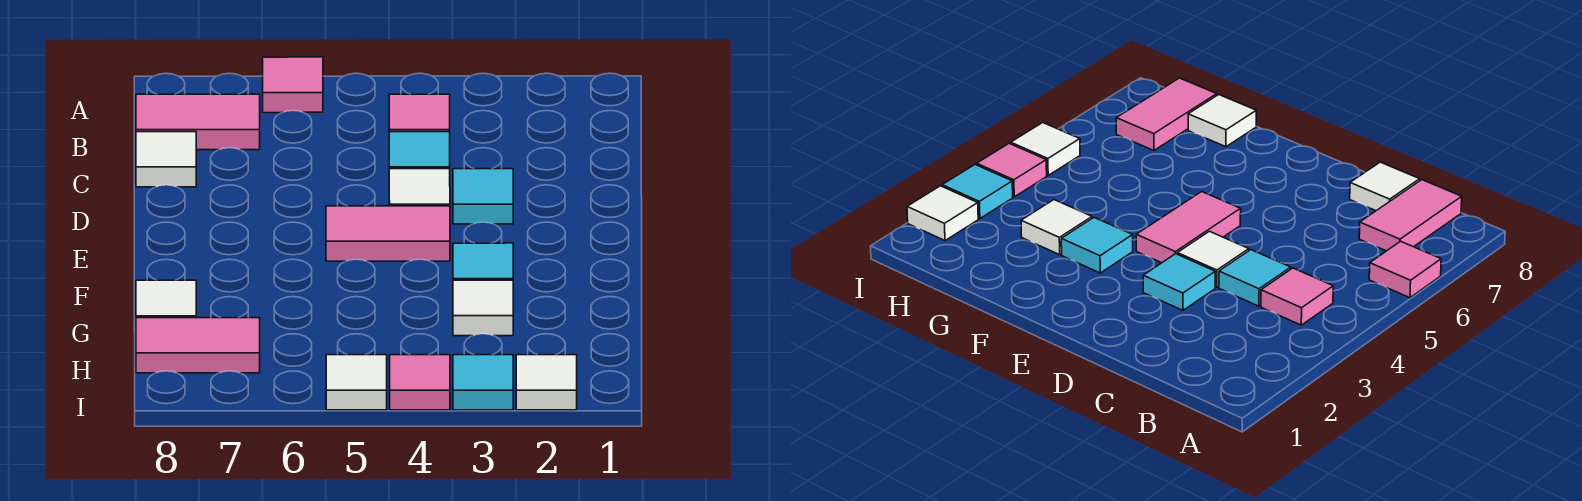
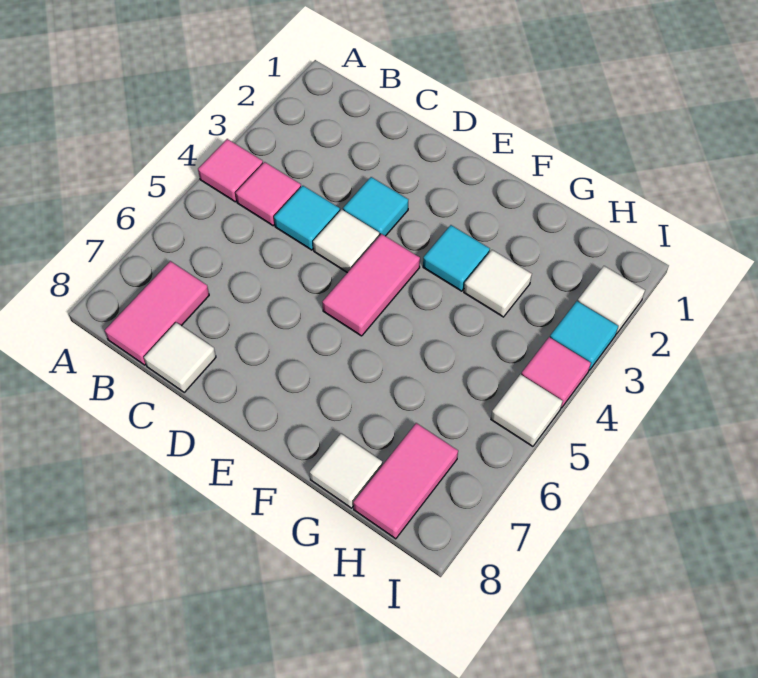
pink 1x1 tile [263,57,323,113] -> pink 1x1 tile moved to [198,139,263,202]

